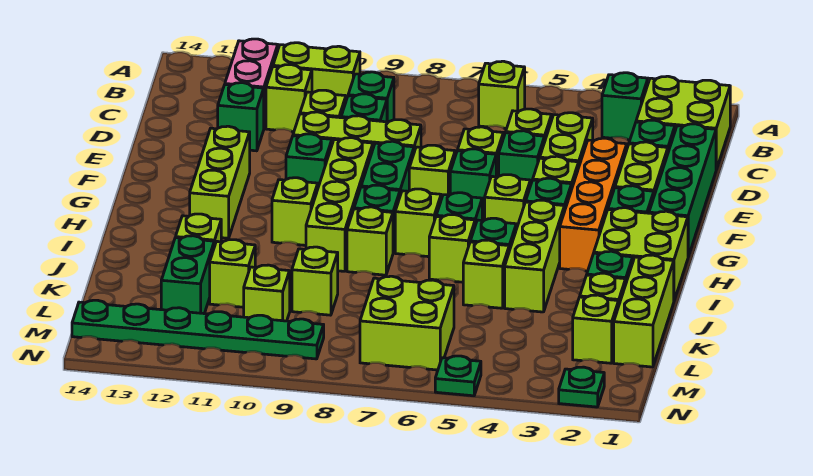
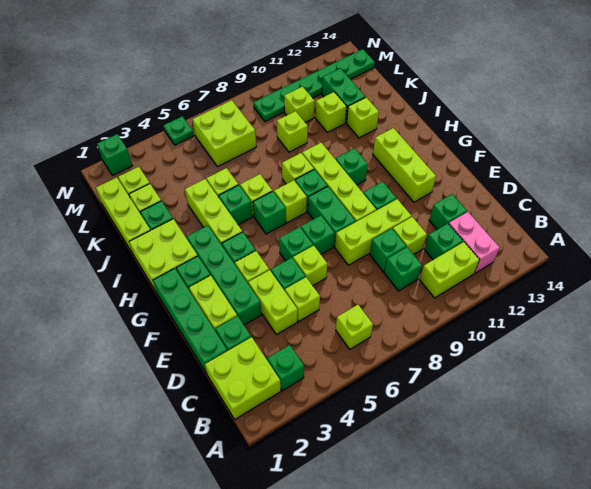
lime 1x1 brick [266,65,312,132] -> green 1x1 brick [425,224,463,260]
orange 1x4 brick [560,138,627,271] -> green 1x4 brick [187,226,261,325]
lime 1x1 brick [409,145,455,199] -> green 1x1 brick [301,215,334,254]
lime 1x1 brick [485,175,530,229] -> none
lime 1x1 brick [272,178,318,245] -> green 1x1 brick [336,148,368,185]
green 1x1 plate [559,367,604,407] -> green 1x1 brick [97,134,132,176]

